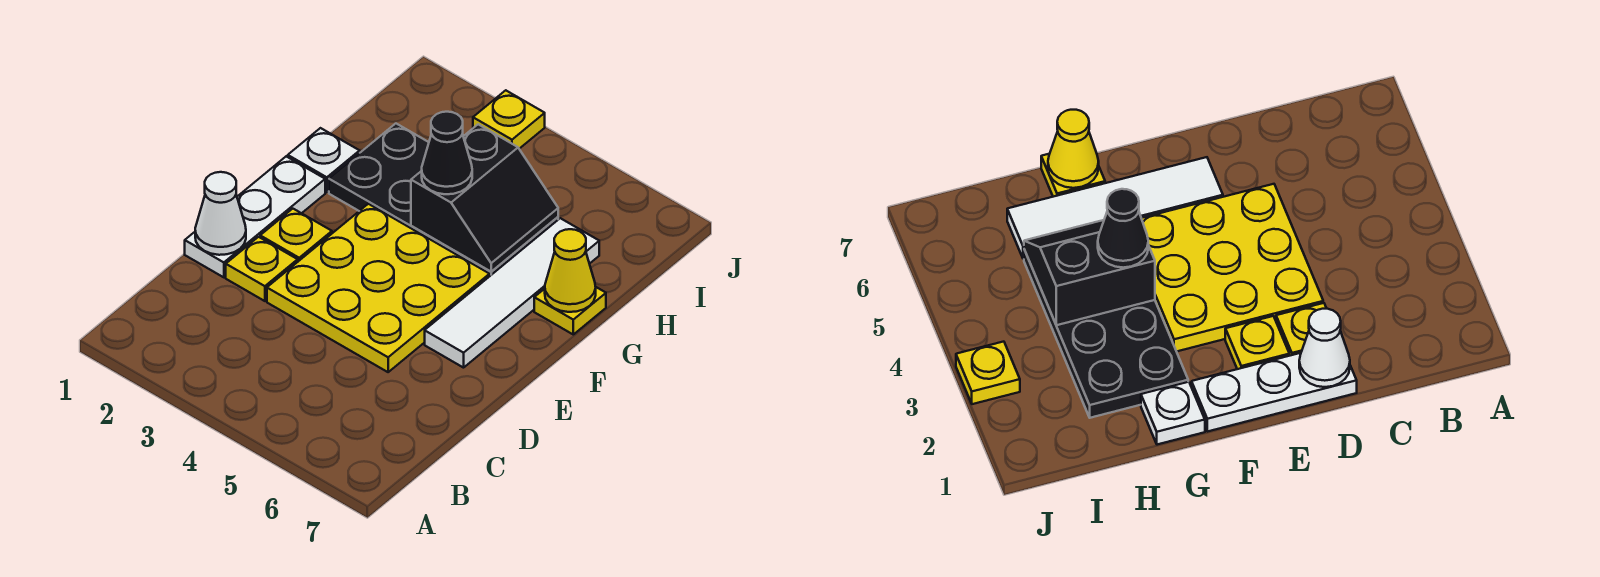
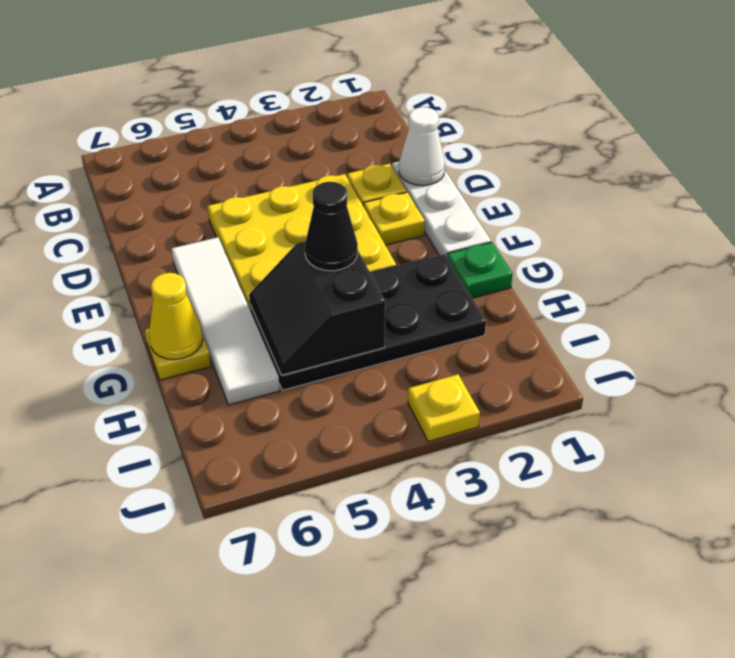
white 1x1 plate [288,128,360,192] -> green 1x1 plate [447,242,513,298]

